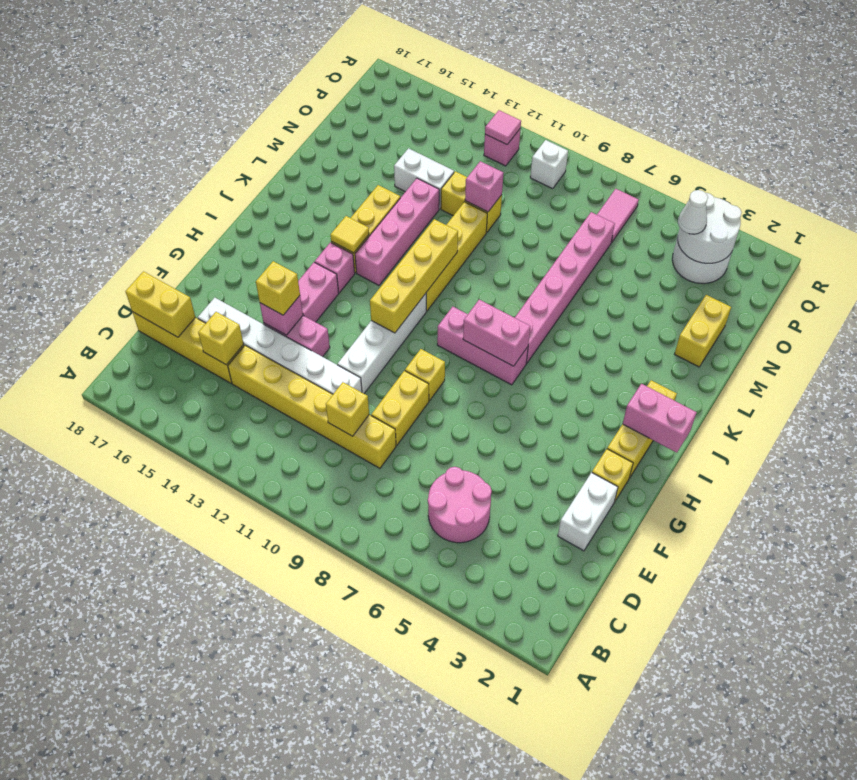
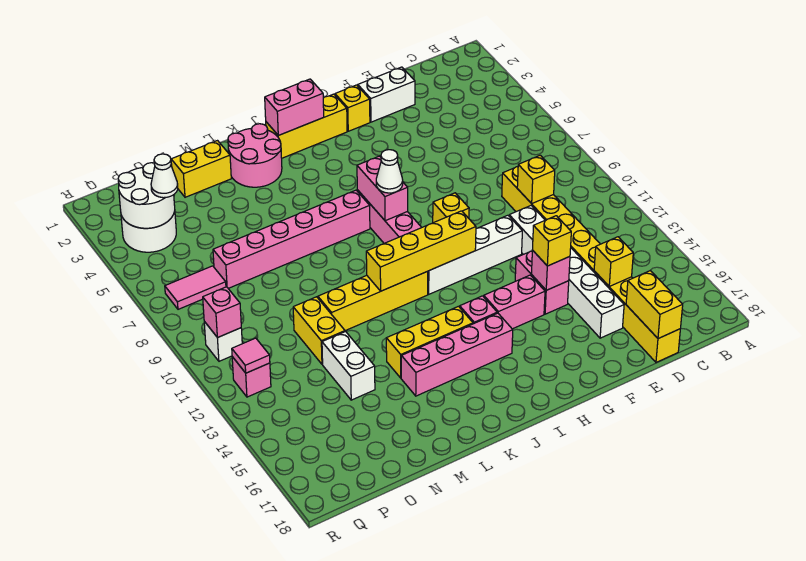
pink 2x2 round brick [428,467,492,543] -> pink 2x2 round brick moved to [228,124,282,187]
yellow 1x2 brick [371,371,429,445] -> none
pink 1x2 brick [623,384,697,453] -> pink 1x2 brick turned to [265,79,324,135]
none -> white 1x1 cone [376,150,403,193]
pink 1x4 brick [355,178,439,285] -> pink 1x4 brick moved to [401,313,513,396]
yellow 1x1 tile [330,216,369,253] -> none
pink 1x1 brick [465,161,503,212] -> pink 1x1 brick moved to [203,287,241,338]

